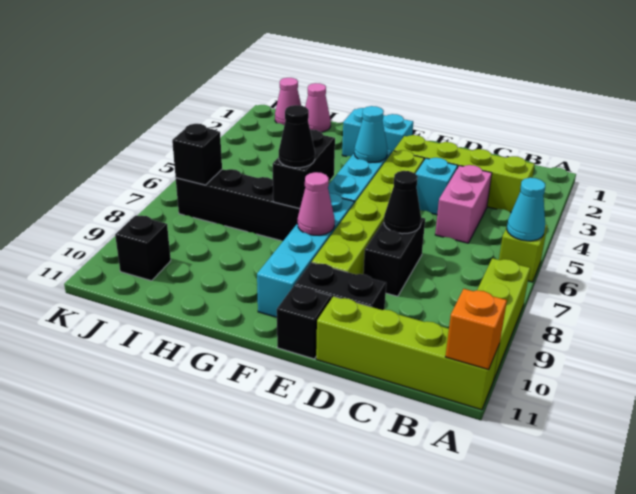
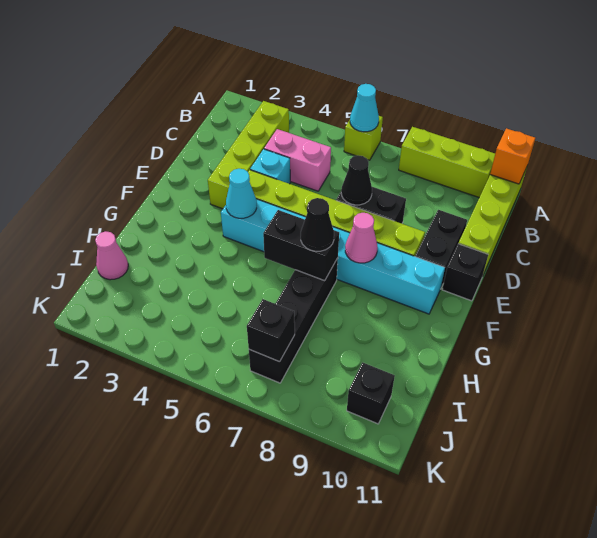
cyan 1x2 brick [342,108,413,157] -> none
pink 1x1 cone [275,78,301,125] -> none

